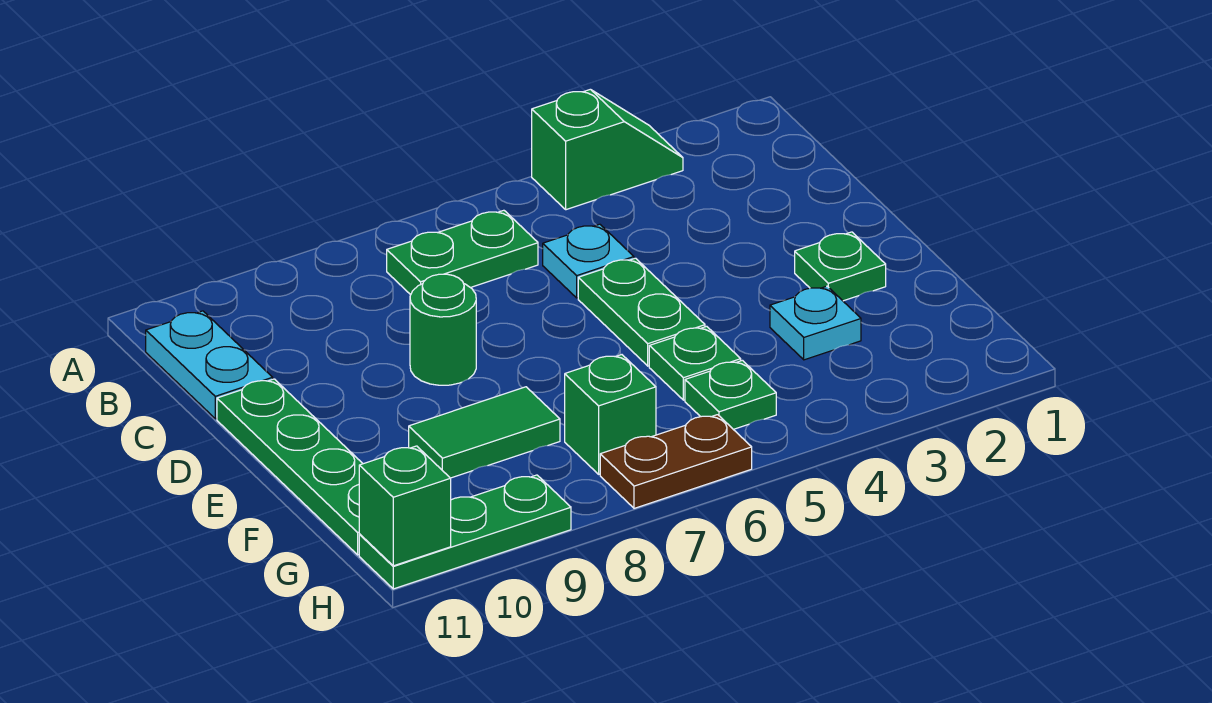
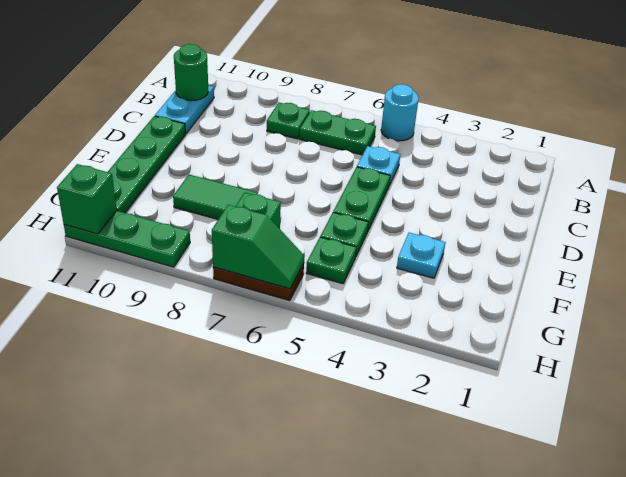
green 1x2 slope [532,89,683,210] -> green 1x2 slope moved to [212,205,304,289]
none -> cyan 1x1 round brick [381,84,419,141]
green 1x1 round brick [410,274,476,385] -> green 1x1 round brick moved to [174,44,208,101]
green 1x1 plate [795,232,886,301] -> green 1x1 plate moved to [267,103,310,139]

